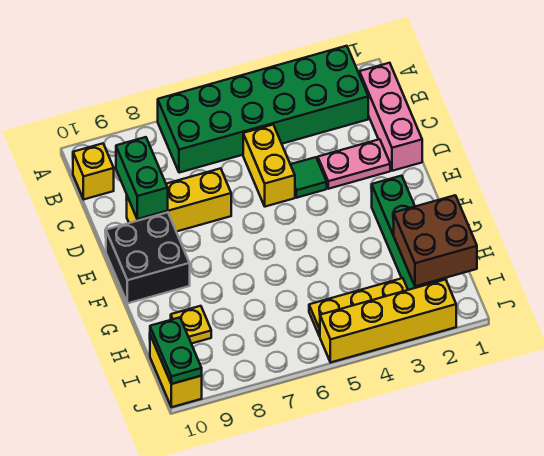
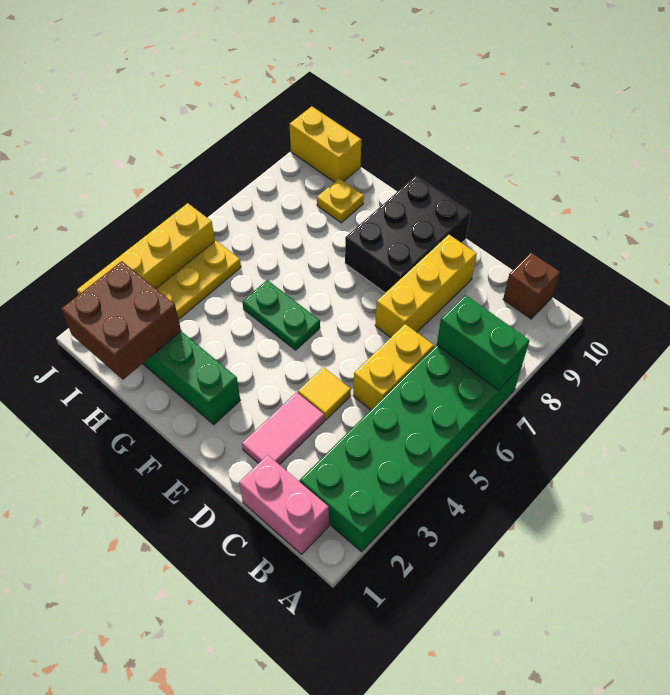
pink 1x3 brick [360,63,422,171] -> pink 1x2 brick [239,455,329,554]
yellow 1x1 brick [73,144,114,199] -> brown 1x1 brick [503,253,560,319]
yellow 1x2 brick [243,125,295,207] -> yellow 1x2 brick turned to [353,324,434,410]
green 1x2 brick [116,137,168,219] -> green 1x2 brick moved to [437,295,529,390]
pink 1x2 plate [318,139,390,189] -> pink 1x2 tile [242,392,324,465]
green 1x1 tile [291,157,327,198] -> yellow 1x1 tile [298,367,351,420]
black 2x2 brick [106,212,190,303] -> black 2x3 brick [345,176,471,293]
green 1x2 plate [150,317,202,384] -> green 1x2 plate moved to [242,280,320,350]

